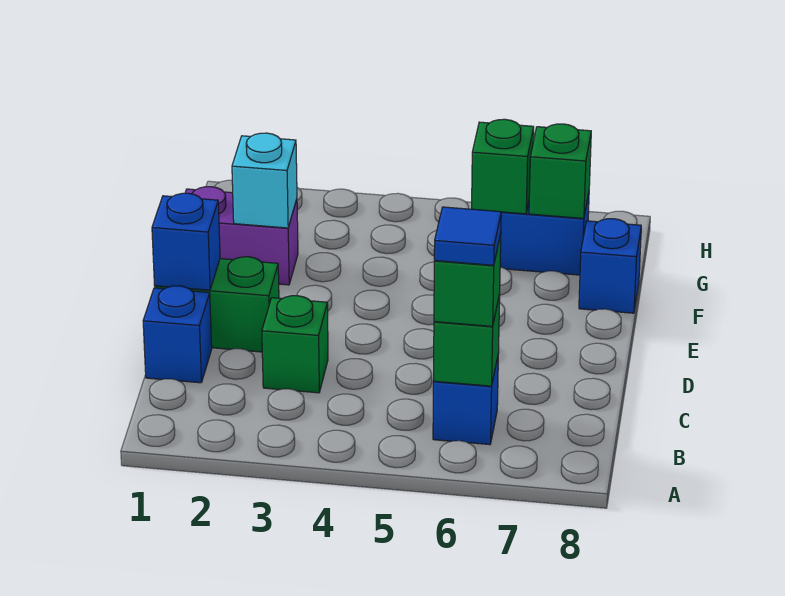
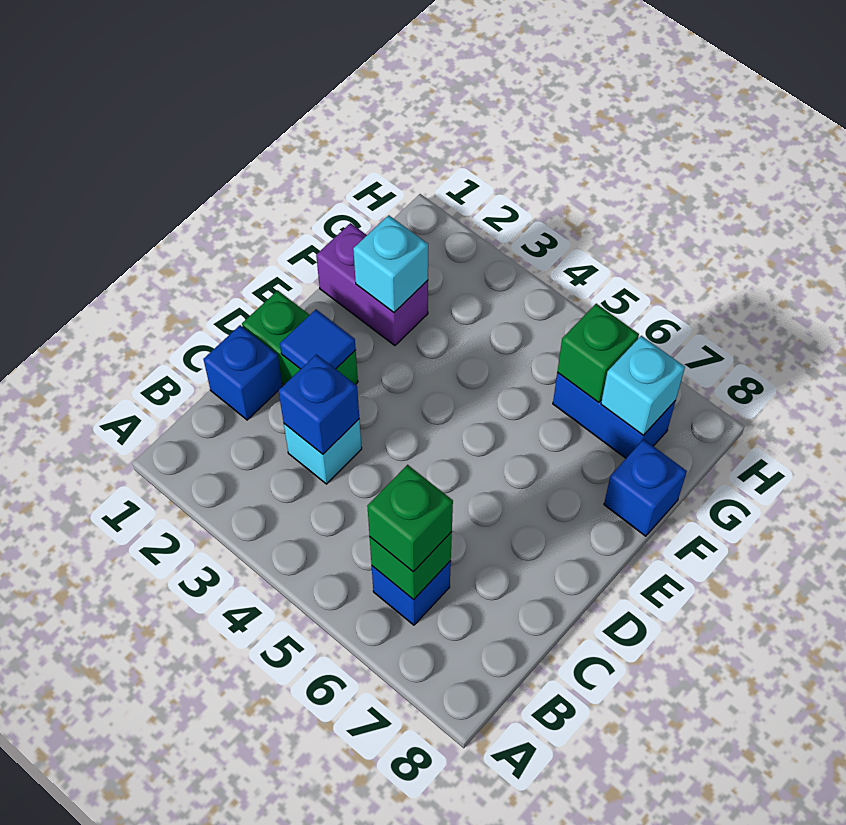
blue 1x1 tile [434,207,501,265] -> blue 1x1 tile moved to [280,309,356,369]
green 1x1 brick [262,296,328,393] -> cyan 1x1 brick [284,419,362,484]
blue 1x1 brick [152,193,220,290] -> blue 1x1 brick moved to [278,354,359,454]
green 1x1 brick [529,124,591,218] -> cyan 1x1 brick [601,336,685,435]

